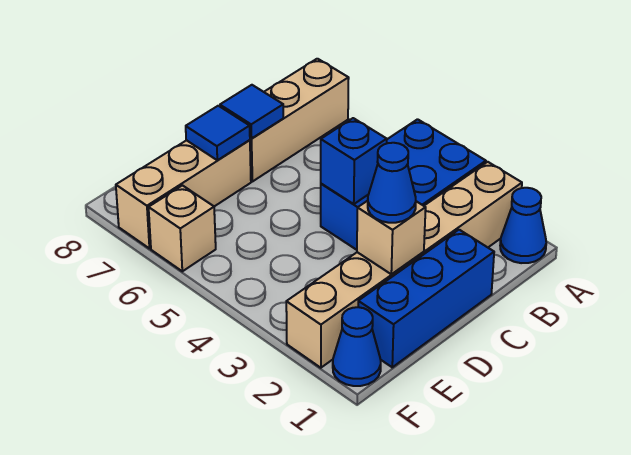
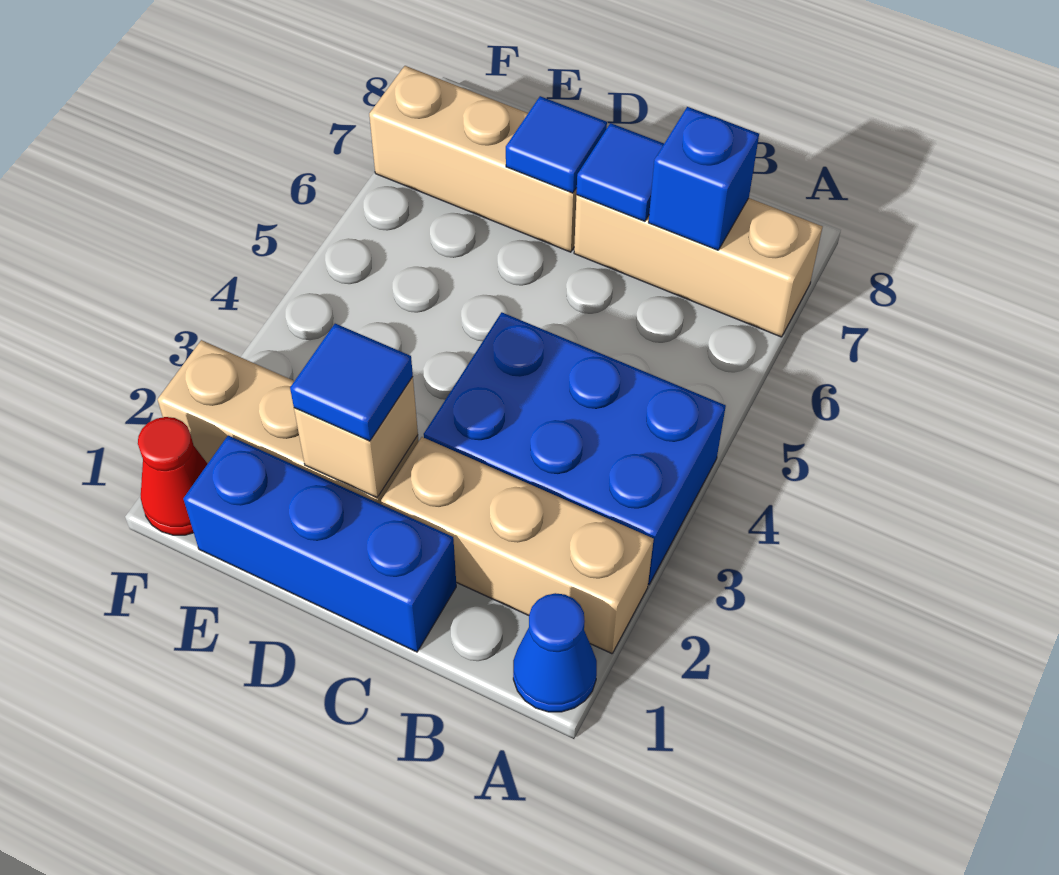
blue 1x1 brick [321,118,387,204] -> blue 1x1 brick moved to [649,107,759,250]
blue 1x1 cone [368,143,416,223] -> blue 1x1 tile [290,324,413,441]
blue 1x1 cone [333,307,381,386] -> red 1x1 cone [138,417,207,535]
tan 1x1 brick [149,185,216,271] -> none

